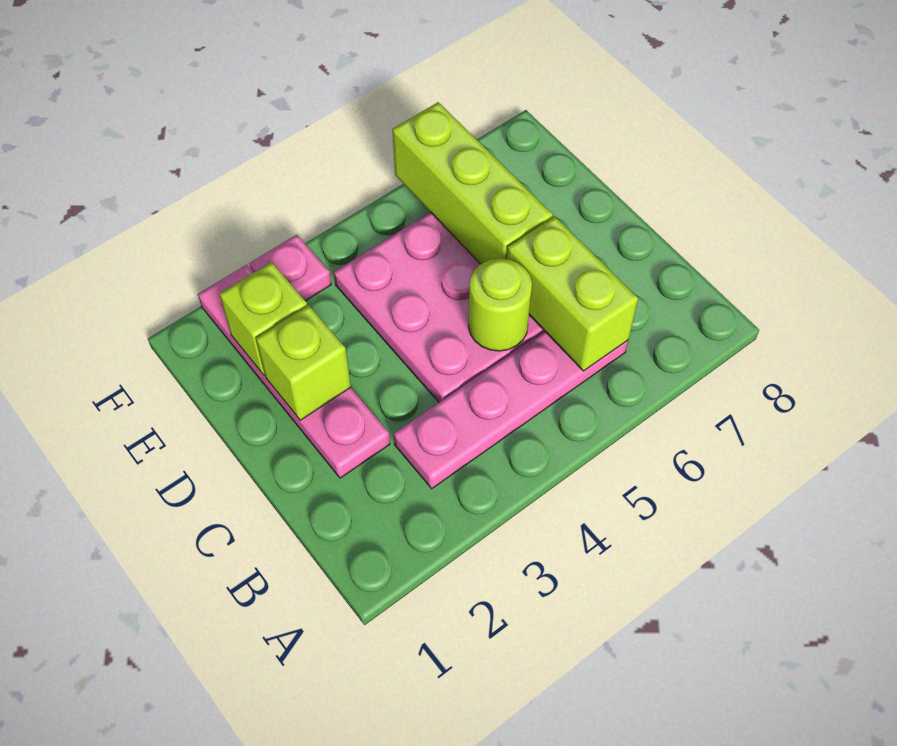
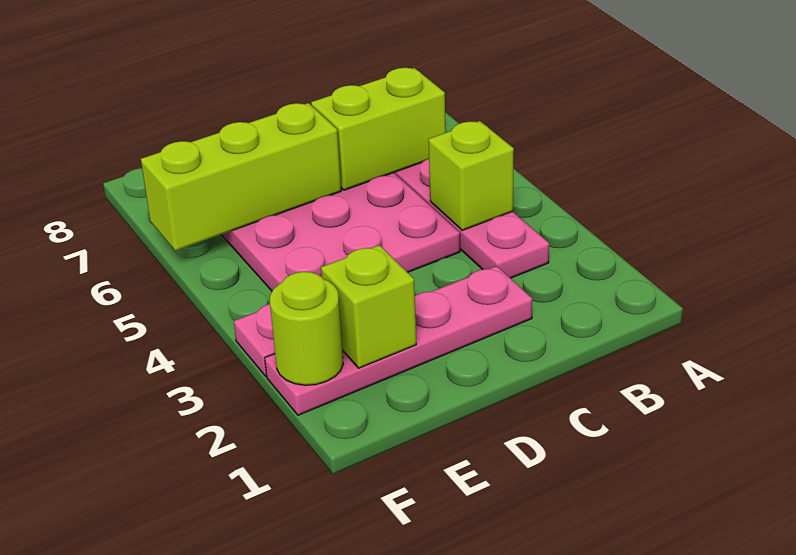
lime 1x1 round brick [468,258,532,351] -> lime 1x1 round brick moved to [270,272,343,385]
lime 1x1 brick [256,305,351,420] -> lime 1x1 brick moved to [429,121,514,230]

